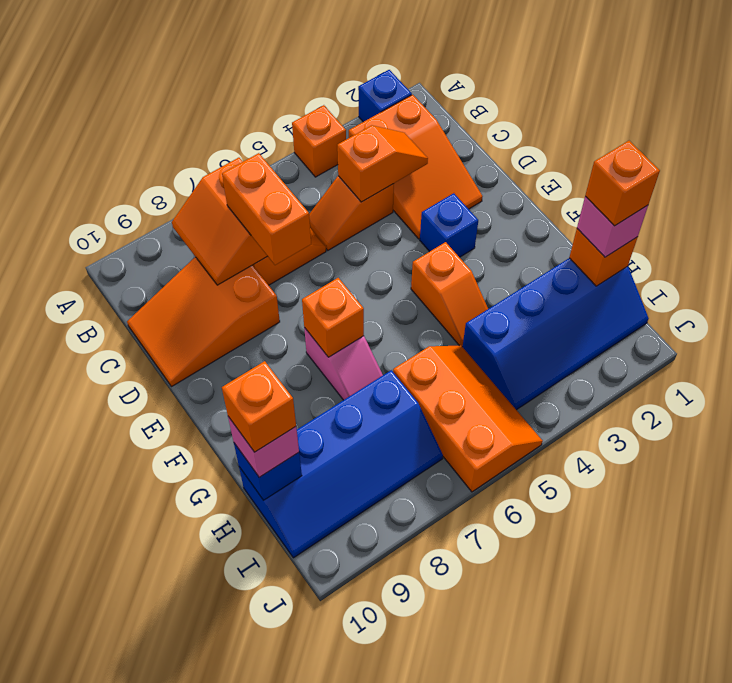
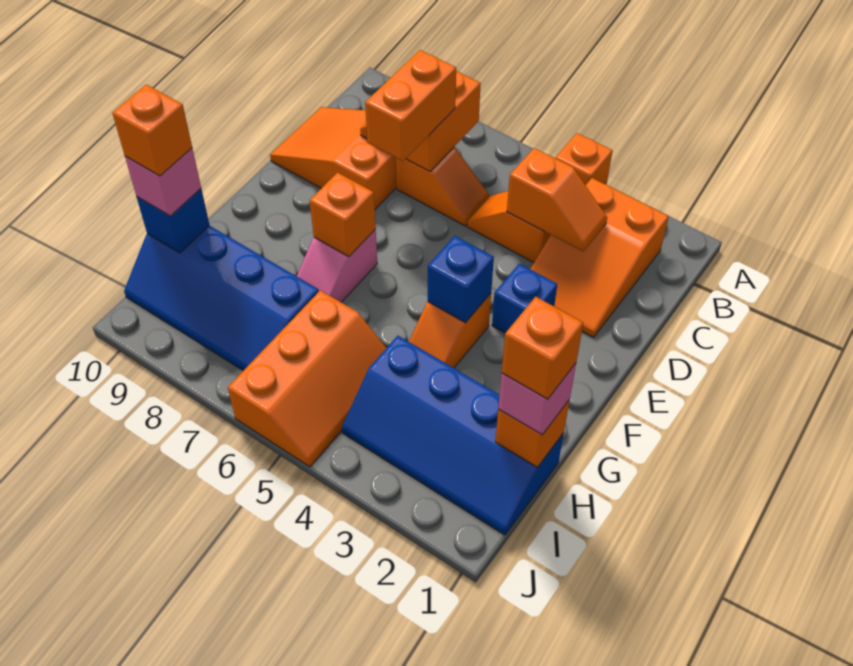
blue 1x1 brick [358,70,412,122] -> blue 1x1 brick moved to [428,236,494,323]

